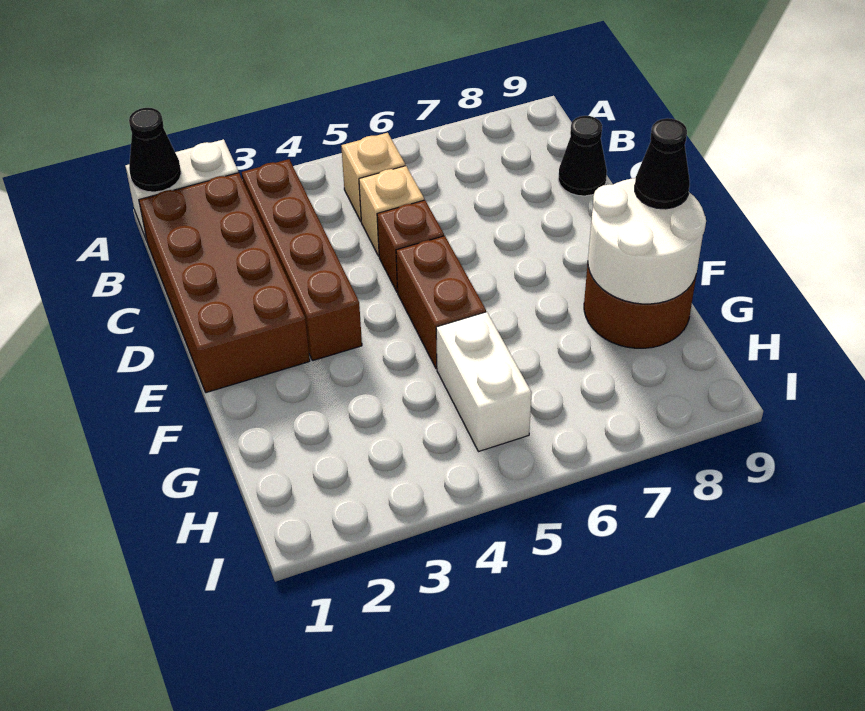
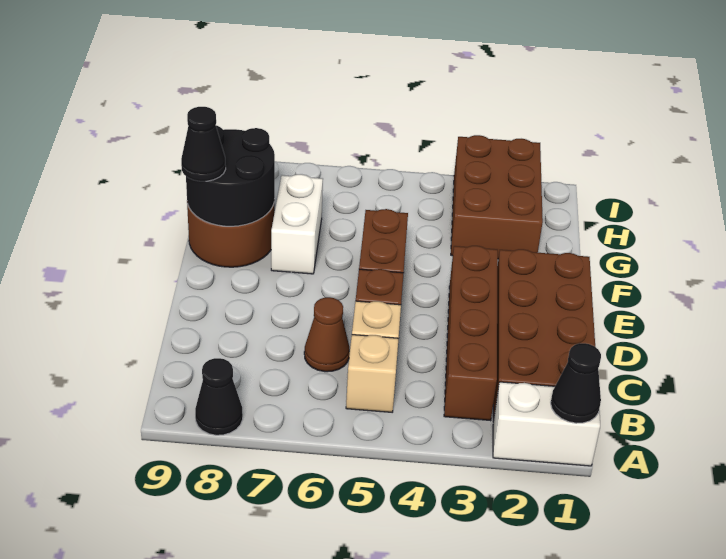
none -> brown 1x1 cone [304,297,350,372]
black 1x1 cone [558,116,607,196] -> black 1x1 cone moved to [195,358,243,435]
white 2x2 round brick [588,178,706,304] -> black 2x2 round brick [186,125,275,226]
none -> brown 2x3 brick [451,135,543,259]
white 1x2 brick [436,312,532,452] -> white 1x2 brick moved to [271,174,323,274]

